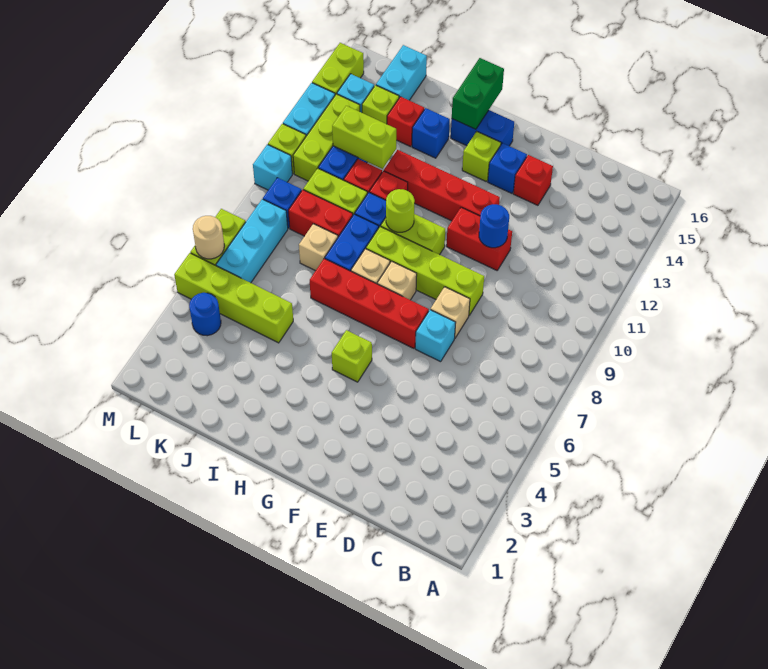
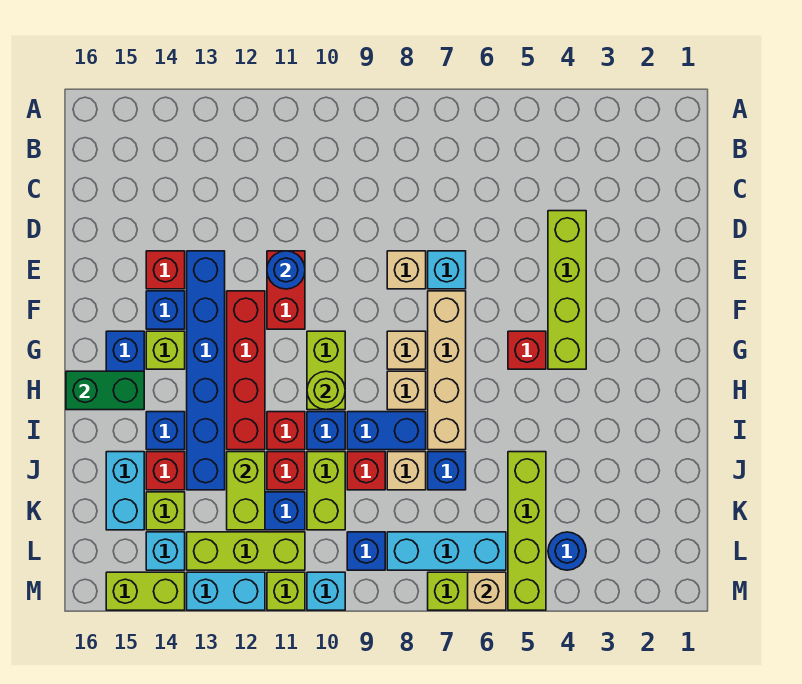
lime 1x4 brick [366,226,484,315] -> lime 1x4 brick moved to [548,211,586,369]
none -> blue 1x6 brick [187,251,225,490]
red 1x4 brick [310,258,429,348] -> tan 1x4 brick [428,291,466,450]
lime 1x1 brick [332,330,372,382] -> red 1x1 brick [508,331,546,369]
none -> blue 1x1 brick [428,452,466,490]
red 1x2 brick [288,190,353,237] -> red 1x1 brick [347,452,385,490]
cyan 1x2 brick [376,45,427,100] -> cyan 1x2 brick turned to [106,452,144,530]
tan 1x1 round brick [193,216,224,259] -> tan 1x1 brick [468,572,506,610]

